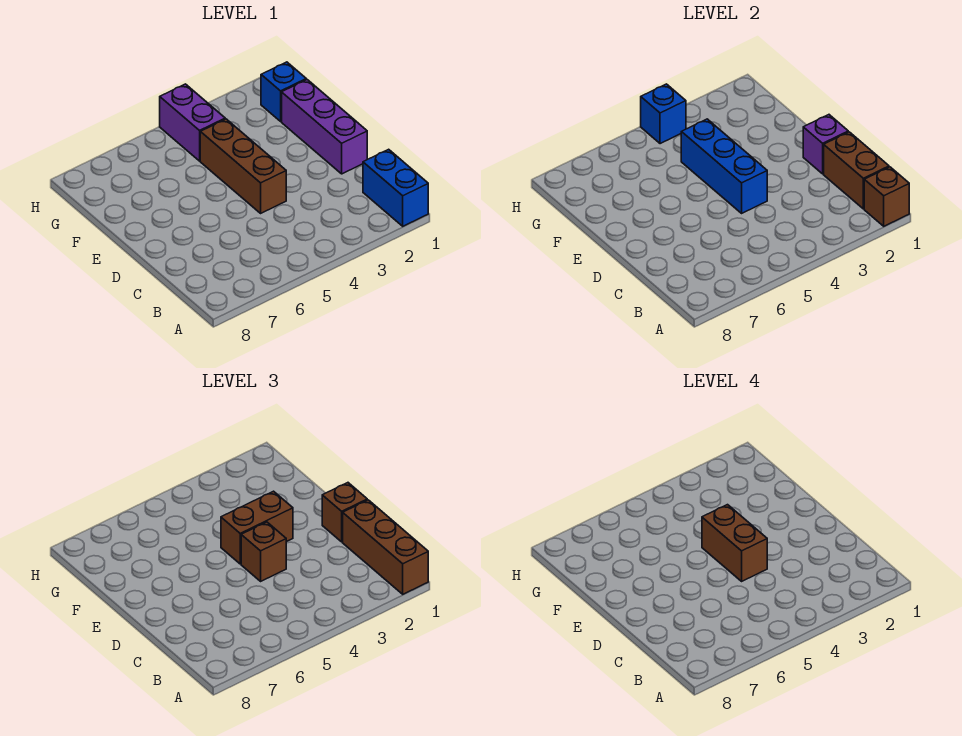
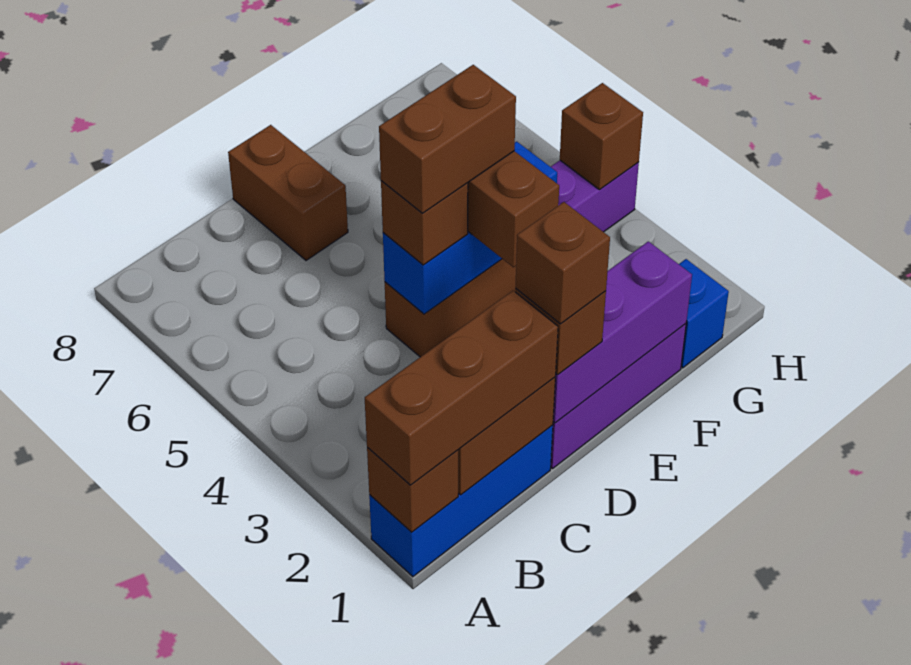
blue 1x2 brick [363,149,428,226] -> blue 1x3 brick [369,425,553,577]
purple 1x1 brick [803,115,848,174] -> purple 1x3 brick [553,241,692,423]
none -> brown 1x1 brick [515,202,610,324]
none -> brown 1x2 brick [228,125,348,260]
blue 1x1 brick [641,84,686,144] -> brown 1x1 brick [560,83,643,190]

